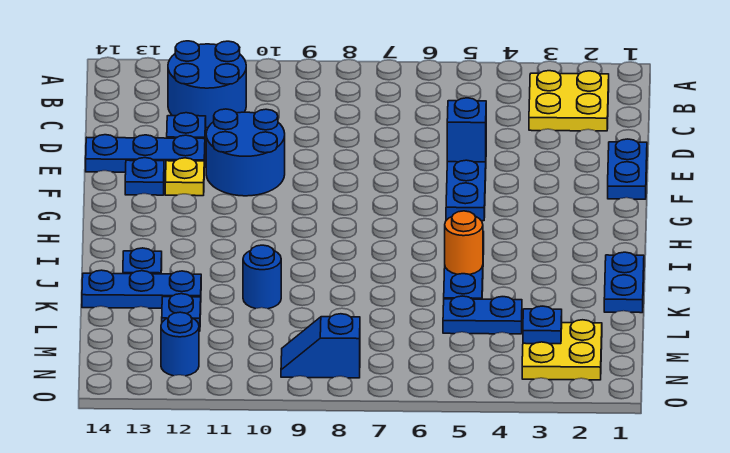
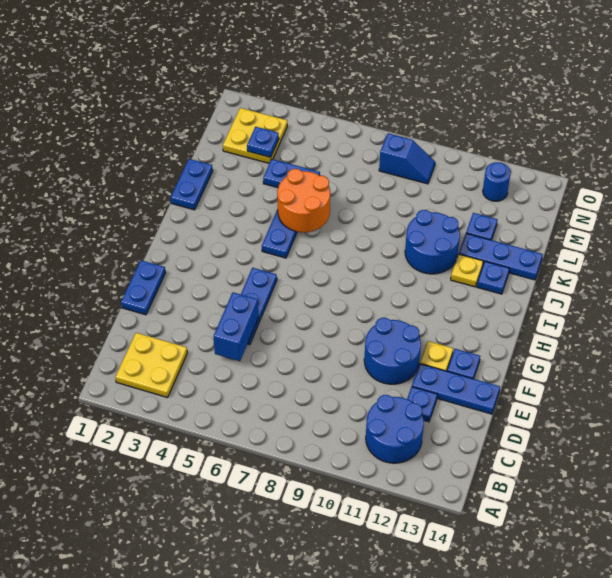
blue 1x1 brick [447,98,486,162] -> blue 1x2 brick [213,292,259,361]
orange 1x1 round brick [445,211,483,275] -> orange 2x2 round brick [277,169,330,232]
none -> yellow 1x1 plate [451,254,483,287]
blue 1x1 round brick [243,245,281,309] -> blue 2x2 round brick [405,210,460,274]

